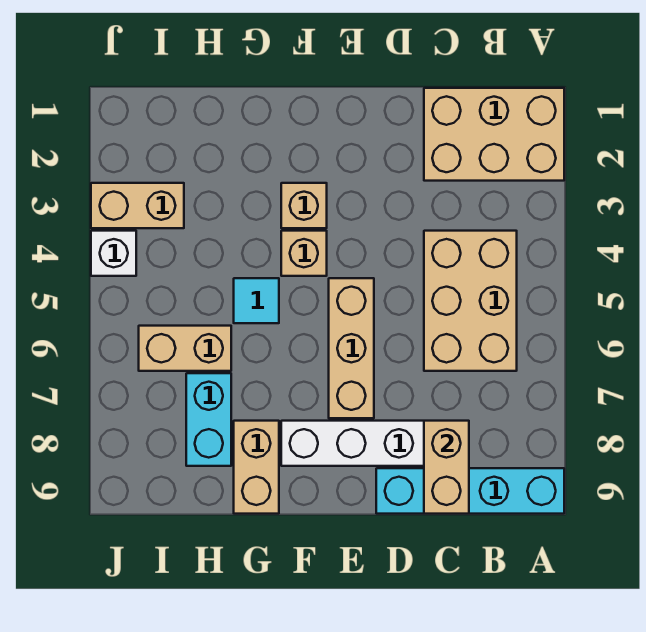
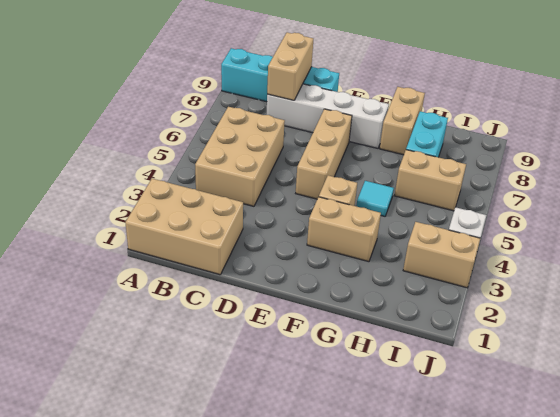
tan 1x1 brick [281,183,327,228] -> tan 1x2 brick [307,197,381,262]

